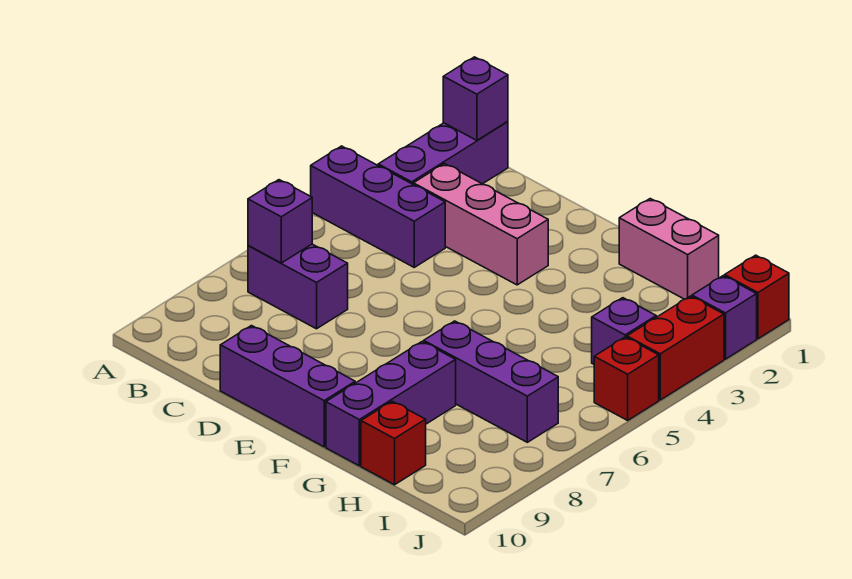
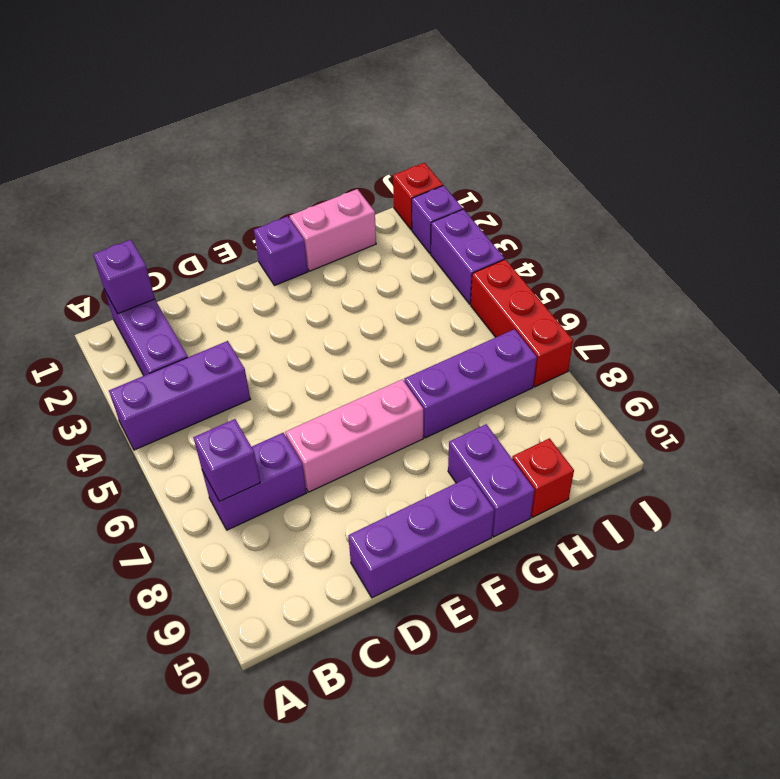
pink 1x3 brick [413,164,548,285] -> pink 1x3 brick moved to [285,379,423,492]
purple 1x3 brick [326,342,456,466] -> purple 1x2 brick [448,424,535,537]
purple 1x1 brick [592,298,656,364] -> purple 1x1 brick moved to [254,216,308,286]
red 1x2 brick [627,296,724,400] -> purple 1x2 brick [431,209,504,304]
red 1x1 brick [594,337,659,420] -> red 1x3 brick [471,259,573,387]

